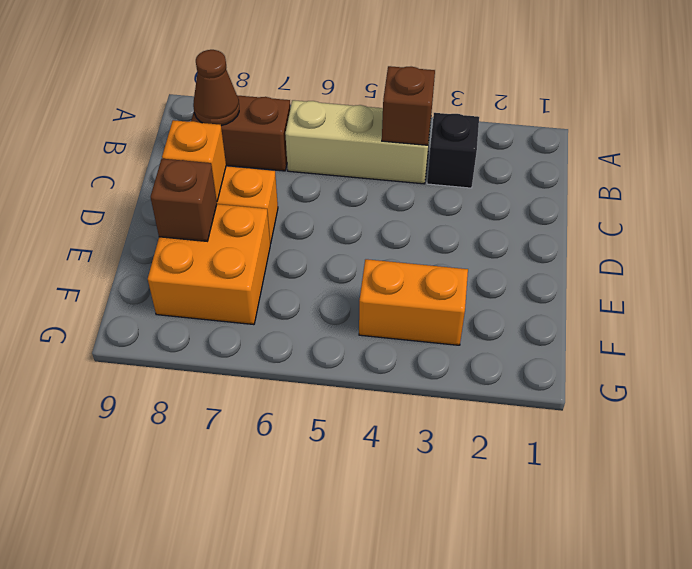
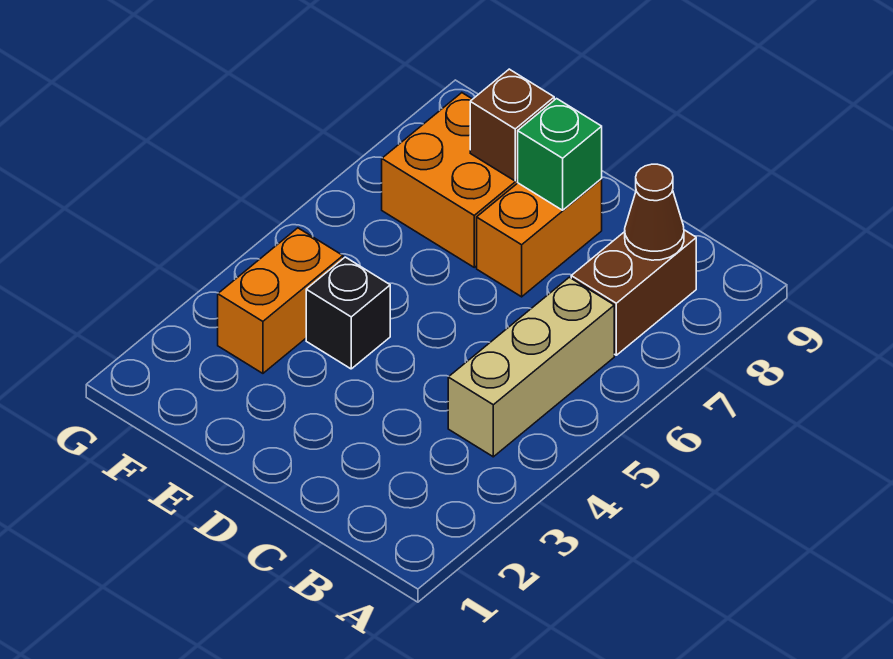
black 1x1 brick [427,113,479,188] -> black 1x1 brick moved to [306,257,390,369]
brown 1x1 brick [382,66,435,145] -> none
orange 1x1 brick [162,120,226,201] -> green 1x1 brick [518,99,602,210]

